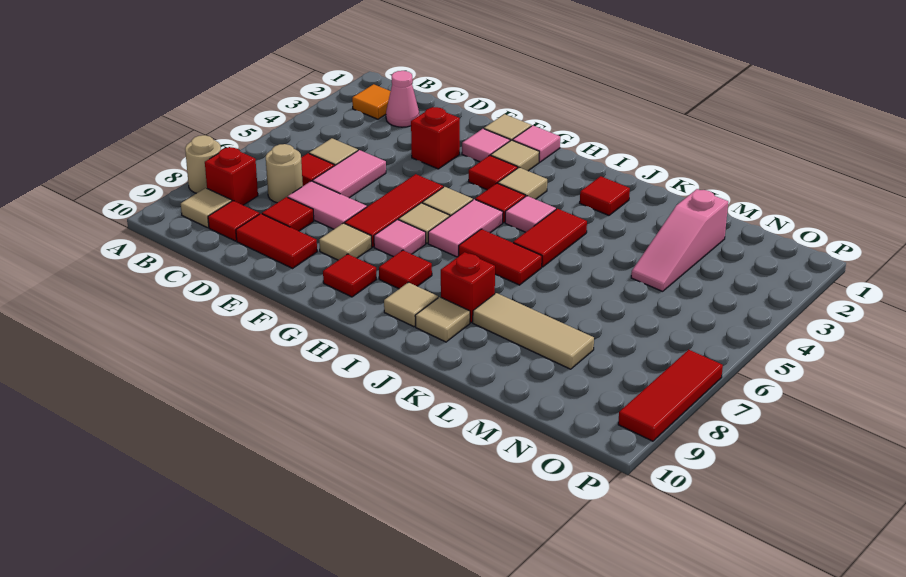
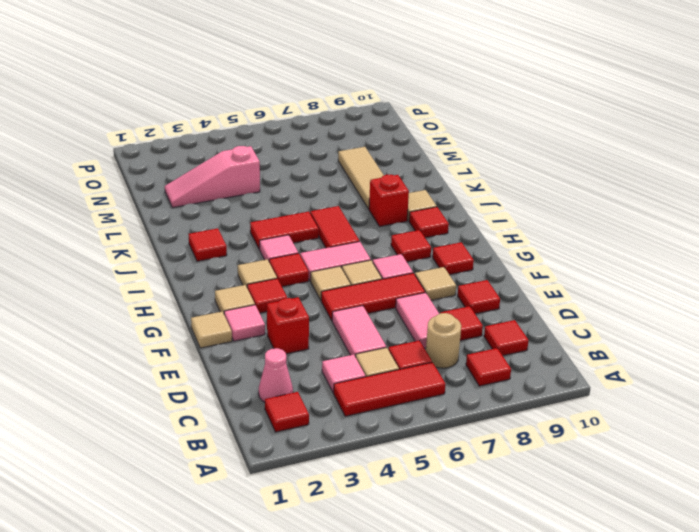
tan 1x1 round brick [185,135,221,193] -> none
orange 1x1 tile [352,84,391,119] -> red 1x1 tile [265,392,309,432]
red 1x1 brick [205,147,258,205] -> red 1x1 tile [466,348,511,386]
tan 1x1 tile [181,188,232,228] -> none
pink 1x2 tile [312,150,386,198] -> pink 1x2 tile turned to [332,306,386,357]
red 1x2 tile [236,214,317,268] -> red 1x1 tile [458,280,500,314]
pink 1x1 tile [513,126,560,162] -> pink 1x1 tile moved to [322,355,366,393]
tan 1x1 tile [384,282,438,327] -> red 1x1 tile [409,207,449,238]
pink 1x3 slope [631,189,728,291] -> pink 1x3 slope turned to [165,146,260,208]
red 1x3 tile [618,350,723,441] -> red 1x3 tile moved to [334,362,445,416]

